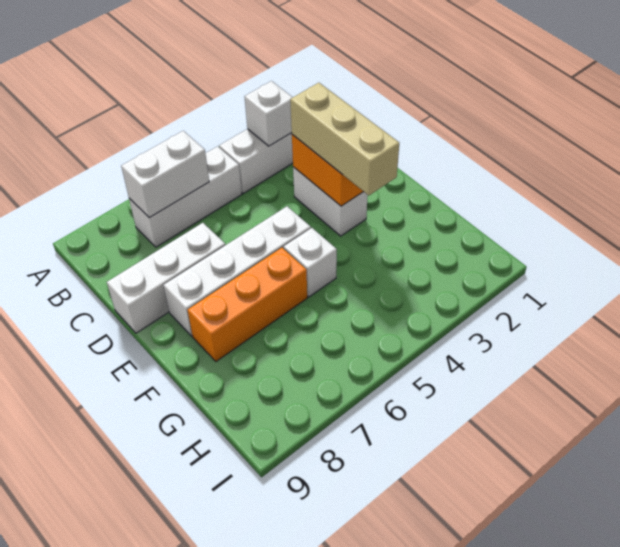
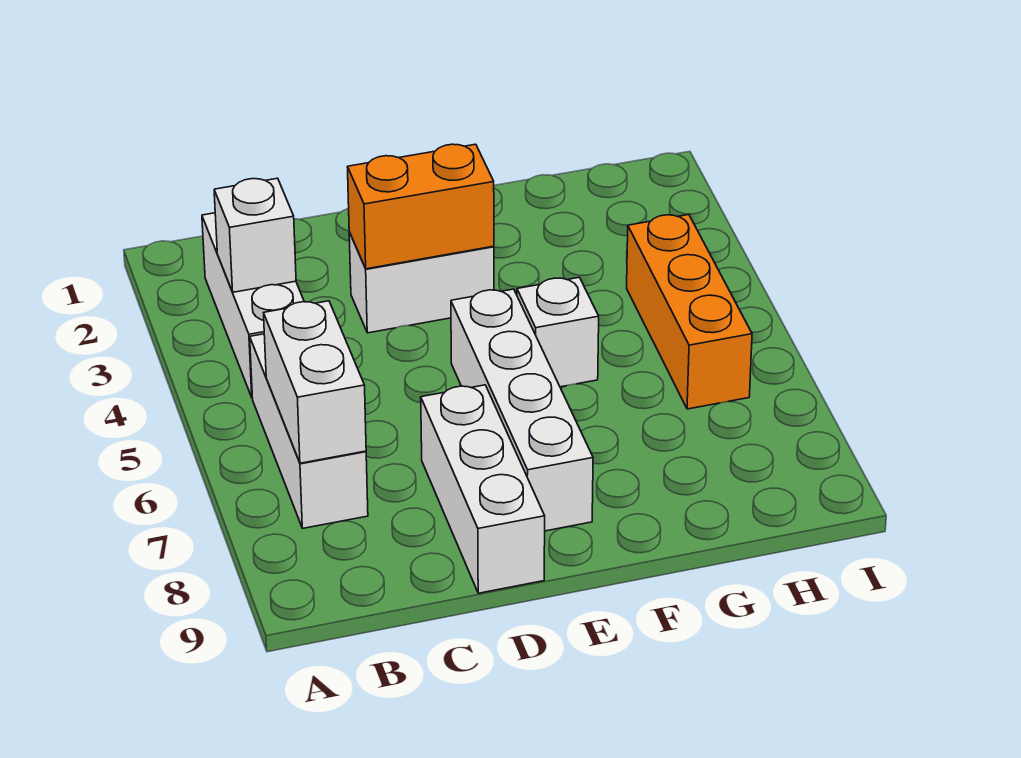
tan 1x3 brick [290,83,399,195] -> none
orange 1x3 brick [188,248,307,361] -> orange 1x3 brick moved to [627,215,752,409]

